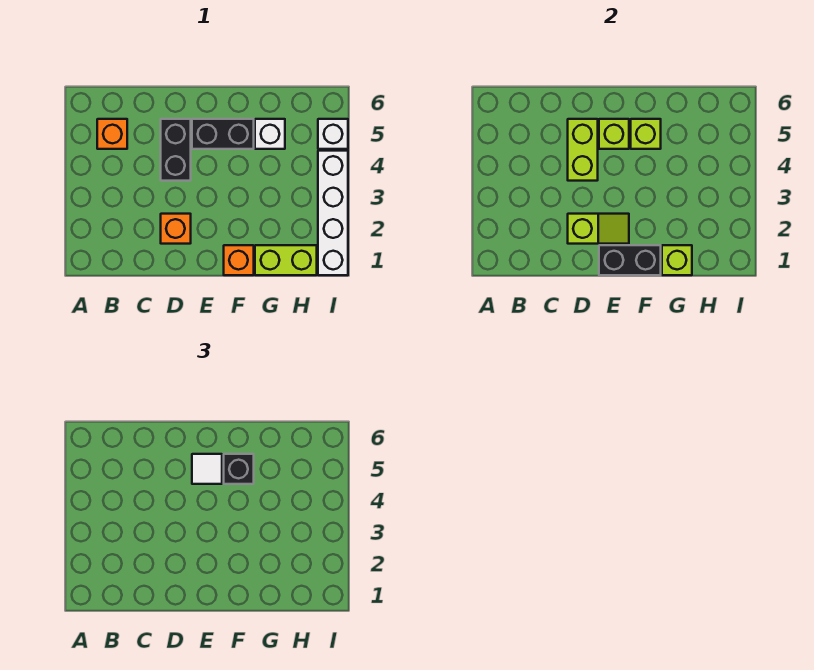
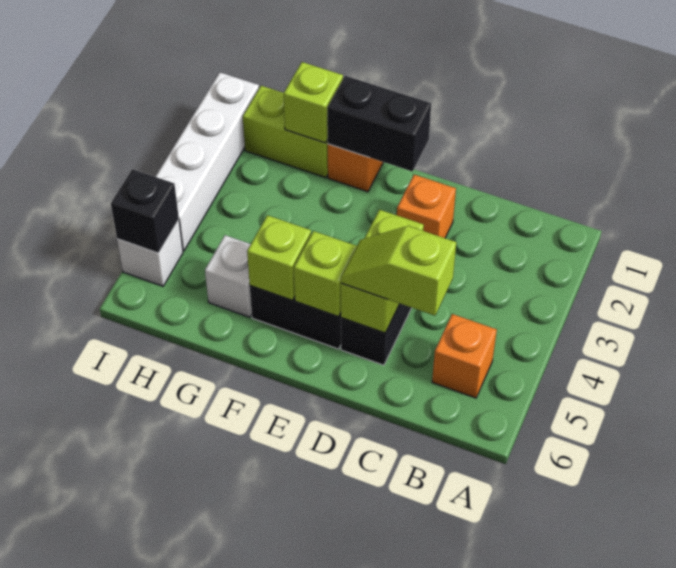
lime 1x2 slope [568,214,629,244] -> lime 1x2 slope moved to [341,226,456,316]
white 1x1 tile [192,454,222,484] -> none
black 1x1 brick [224,454,254,484] -> black 1x1 brick moved to [111,169,179,253]

